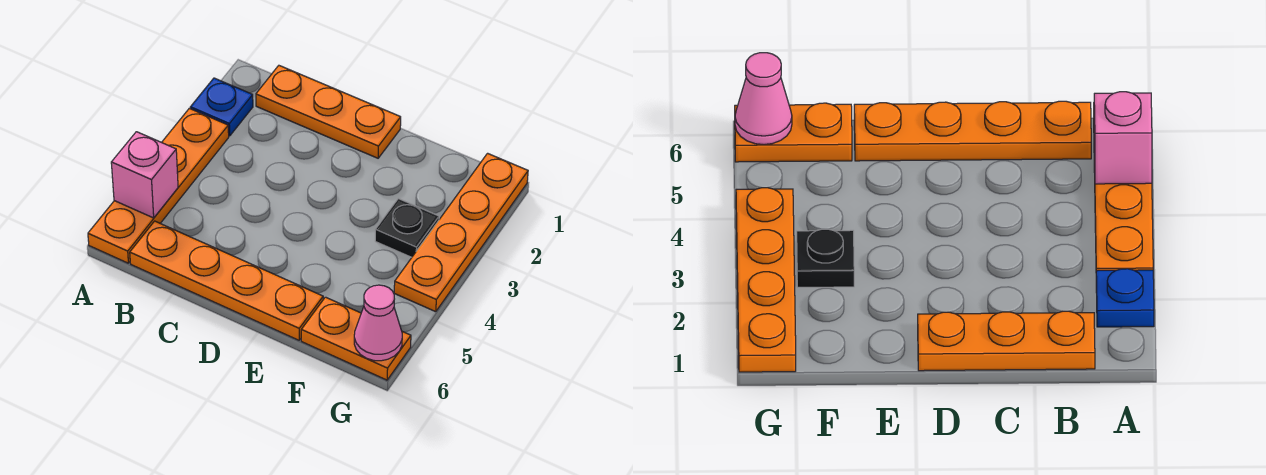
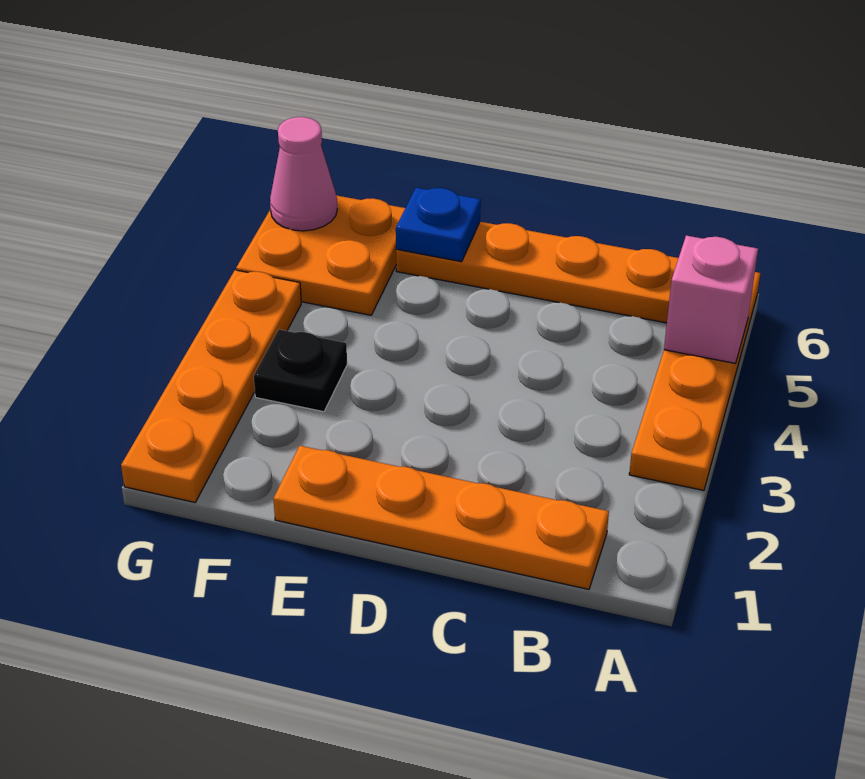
blue 1x1 plate [190,78,253,136] -> blue 1x1 plate moved to [396,188,481,262]
orange 1x3 plate [256,66,401,158] -> orange 1x4 plate [273,446,609,589]
orange 1x2 plate [301,297,411,380] -> orange 2x2 plate [236,195,405,315]

